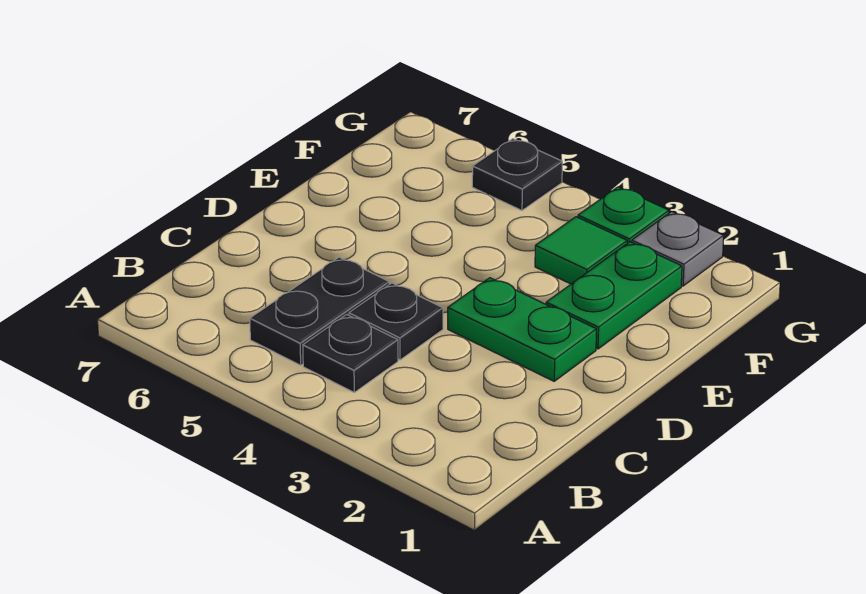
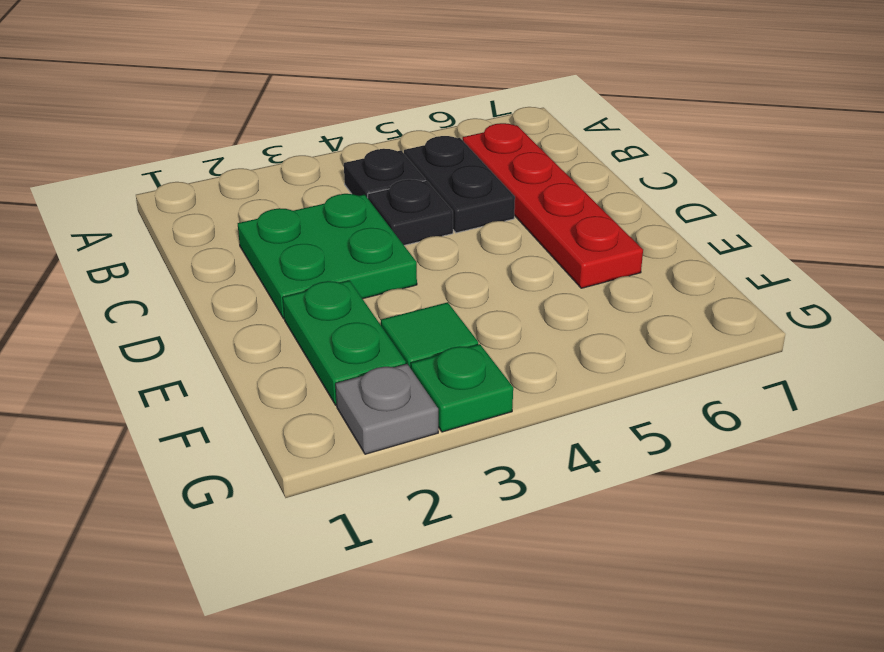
none -> red 1x4 plate [463,123,643,288]
green 1x2 plate [448,278,596,381] -> green 2x2 plate [238,194,417,319]
black 1x1 plate [472,139,562,210] -> none

